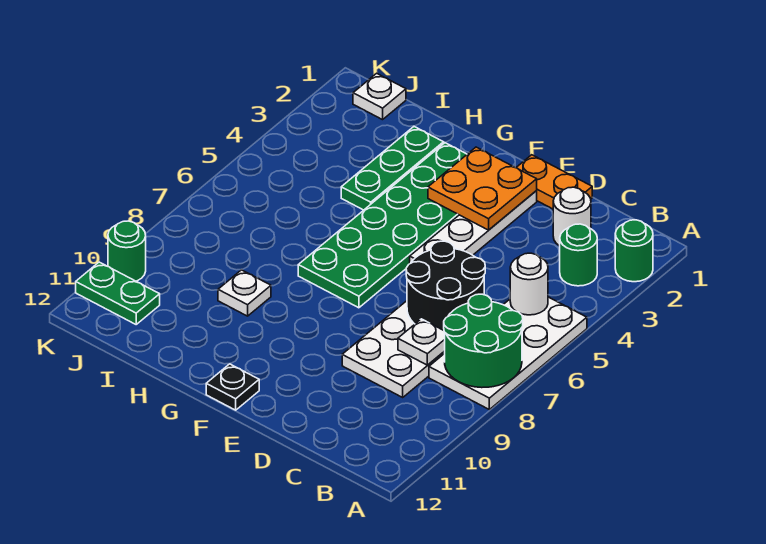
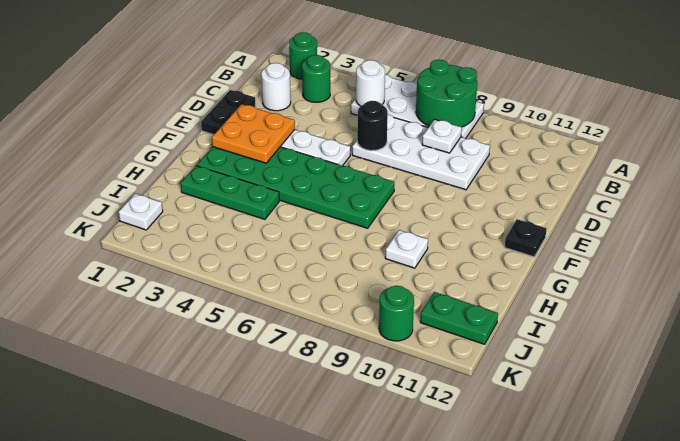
black 2x2 round brick [406,241,485,330] -> black 1x1 round brick [357,101,388,151]
orange 1x2 plate [516,155,592,209] -> black 1x2 plate [201,90,256,135]
green 1x2 plate [76,262,160,324] -> green 1x2 plate turned to [420,292,498,344]

